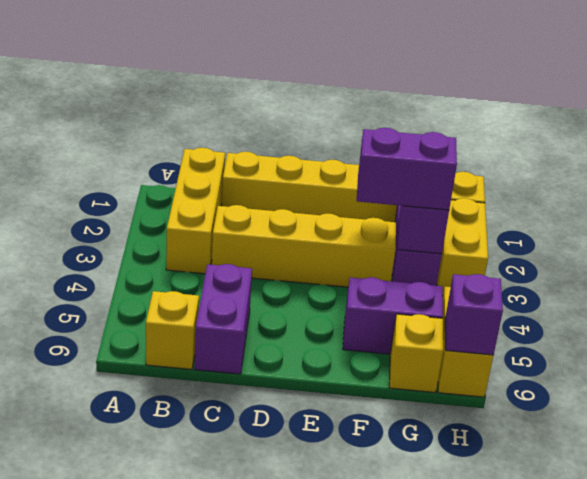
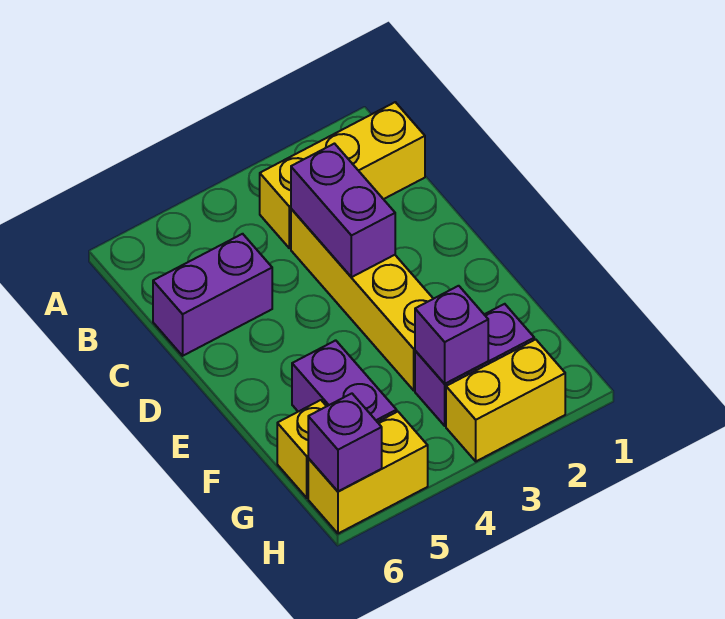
yellow 1x1 brick [146,291,199,369] -> none
yellow 1x6 brick [222,152,485,222] -> none
purple 1x2 brick [357,128,457,210] -> purple 1x2 brick moved to [291,144,395,277]

